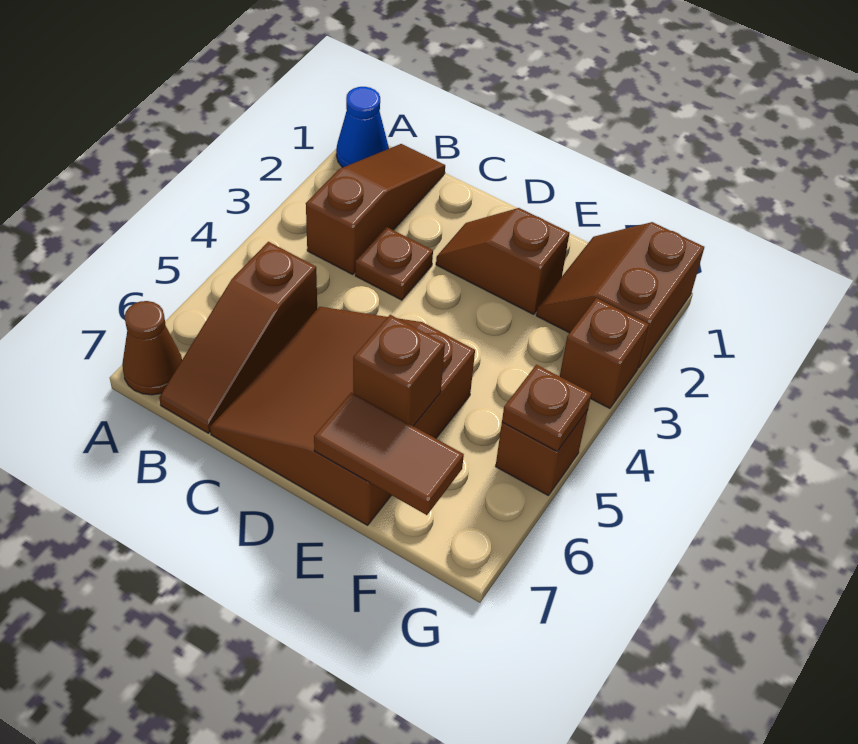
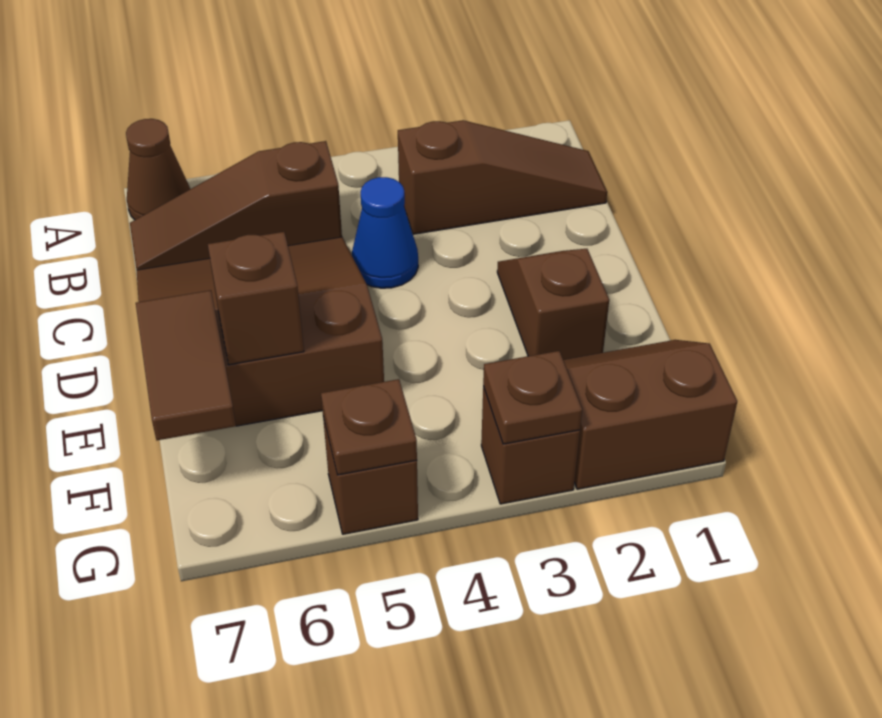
blue 1x1 cone [336,87,389,167] -> blue 1x1 cone moved to [352,177,418,288]
brown 1x1 plate [355,227,433,300] -> brown 1x1 plate moved to [483,351,582,444]

